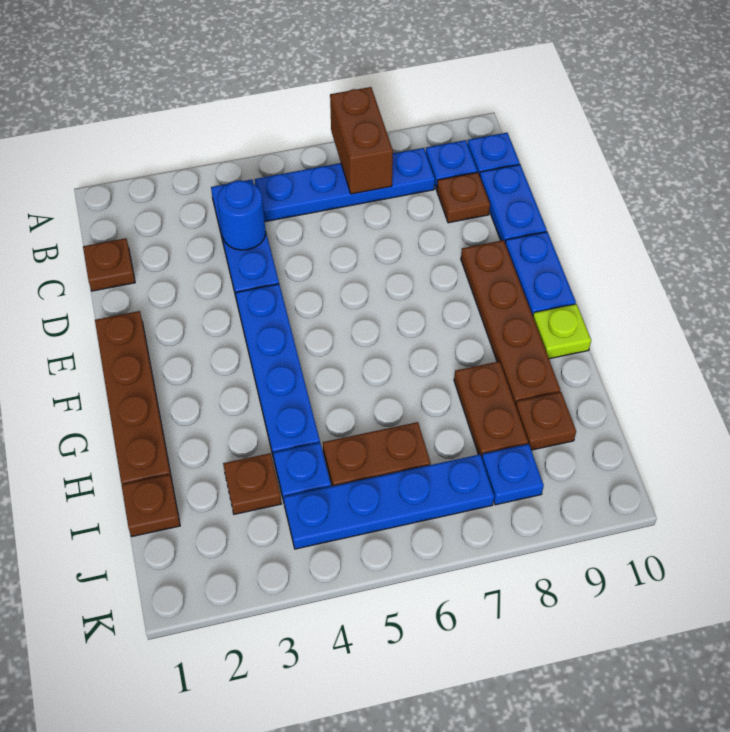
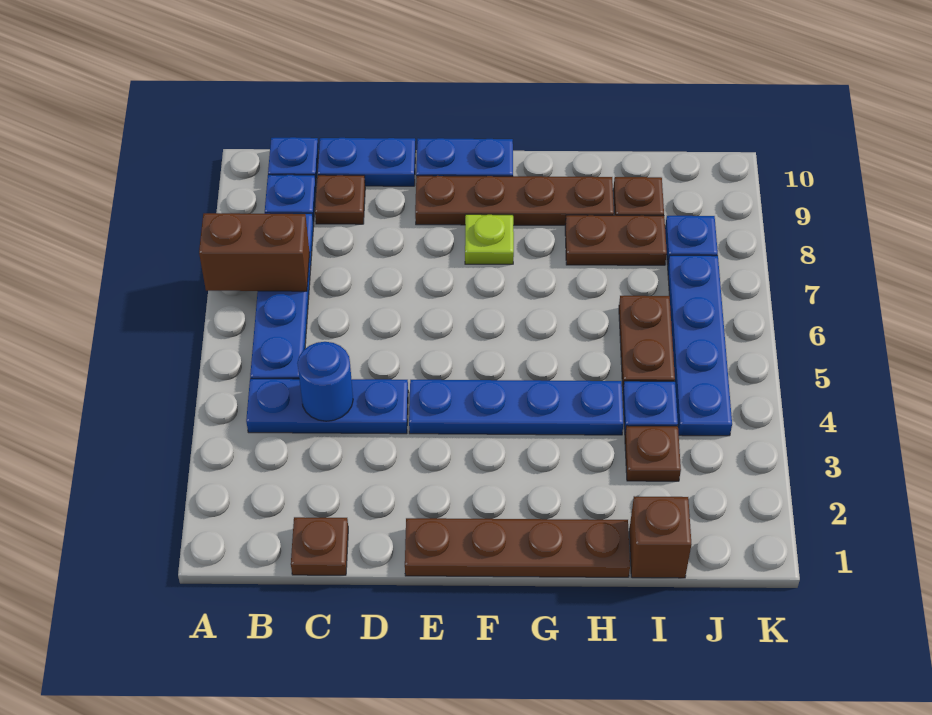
lime 1x1 plate [533,304,591,359] -> lime 1x1 plate moved to [465,214,514,264]
brown 1x1 plate [122,474,180,536] -> brown 1x1 brick [629,496,691,578]

